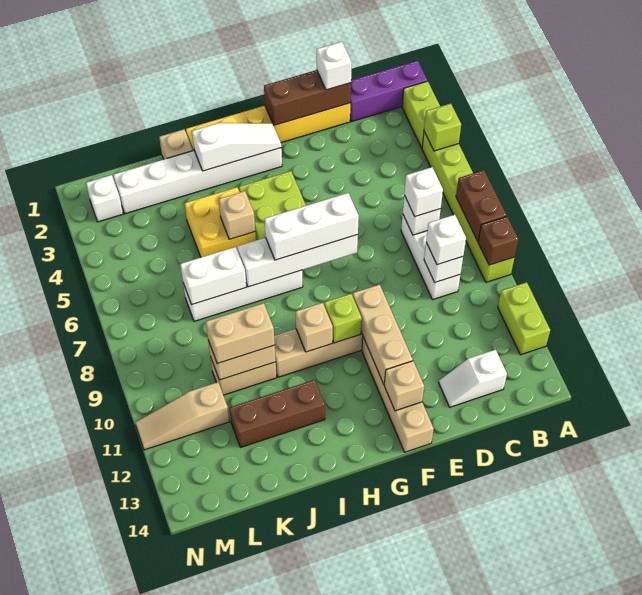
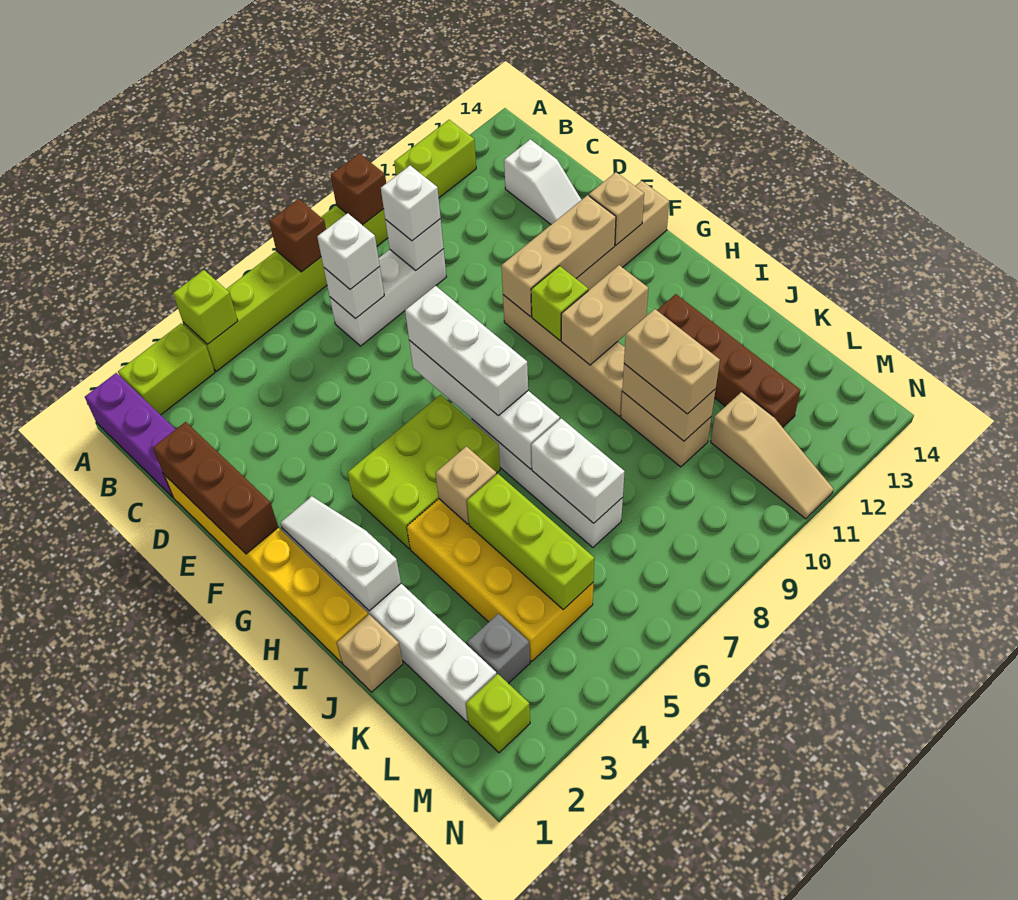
brown 1x2 brick [456,170,507,241] -> brown 1x1 brick [269,199,326,272]
white 1x1 brick [317,42,352,90] -> none
tan 1x1 brick [295,303,333,352] -> tan 1x2 brick [561,265,648,365]
yellow 2x2 brick [184,187,256,257] -> yellow 2x4 brick [407,499,593,661]
brown 1x3 brick [230,380,325,447] -> brown 1x4 brick [657,294,801,427]
none -> lime 1x3 brick [467,474,594,610]
none -> grey 1x1 brick [467,614,530,684]
white 1x1 brick [86,175,123,222] -> lime 1x1 brick [466,674,530,753]

